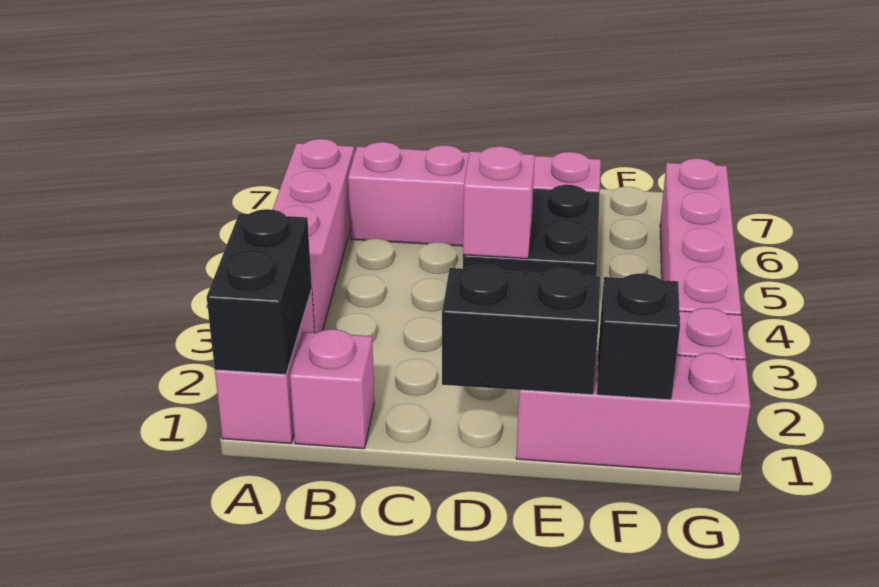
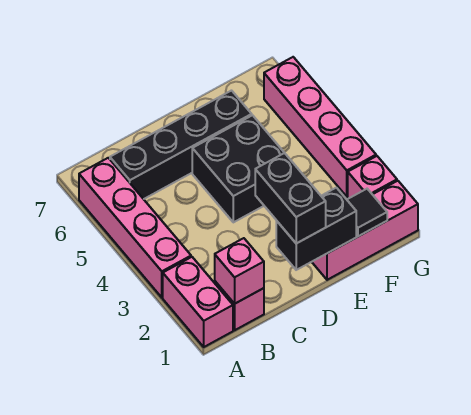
black 1x2 brick [207,209,312,375] -> black 1x2 brick moved to [255,153,326,243]
pink 1x4 brick [348,142,601,246] -> black 1x4 brick [110,91,252,199]
pink 1x1 brick [463,146,535,259] -> pink 1x1 brick moved to [215,238,264,304]
black 1x1 brick [597,273,680,400] -> black 1x1 tile [347,189,387,236]

